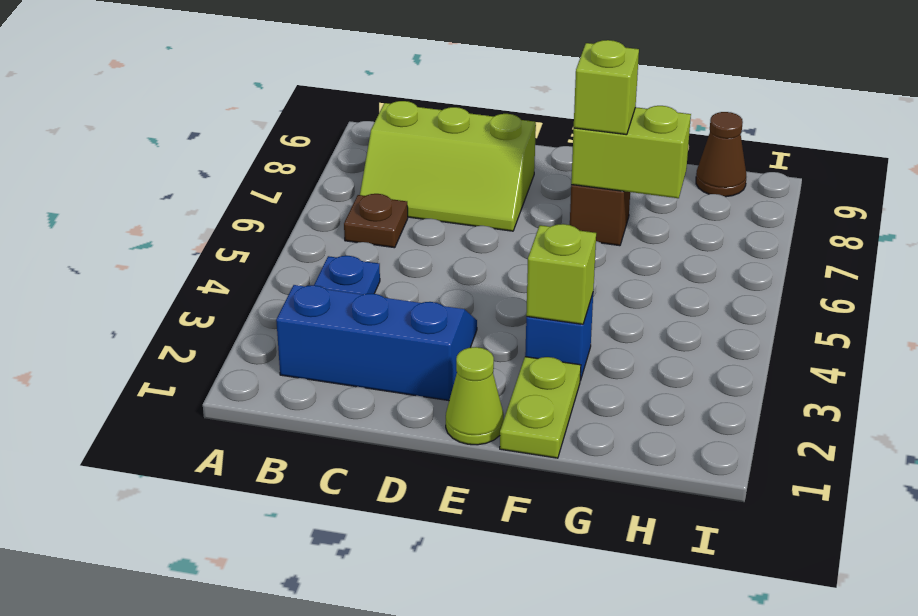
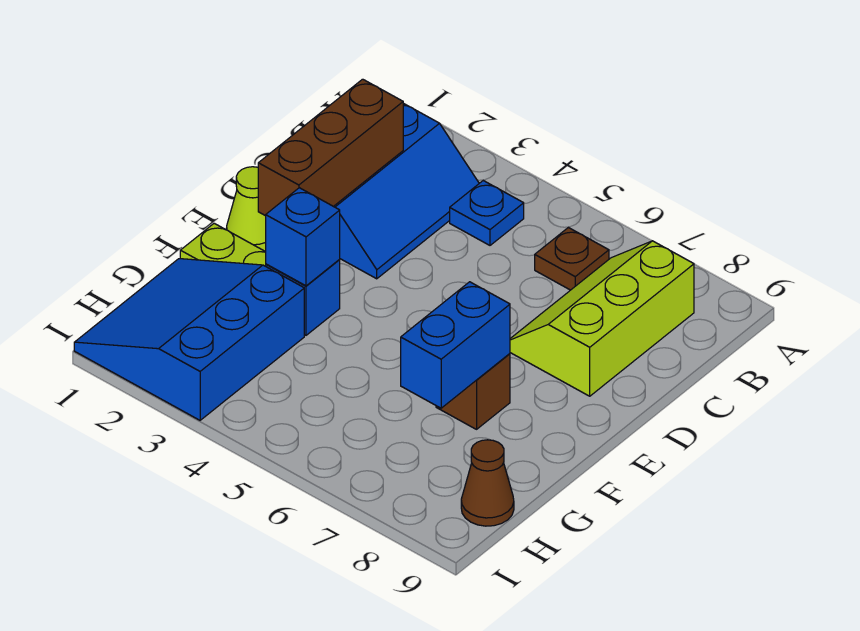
none -> brown 1x3 brick [258,79,403,216]
lime 1x1 brick [526,224,596,324] -> blue 1x1 brick [266,188,340,286]
lime 1x2 brick [571,106,691,198] -> blue 1x2 brick [401,282,510,408]
lime 1x1 brick [574,40,639,135] -> none
none -> blue 3x3 slope [74,259,304,420]

